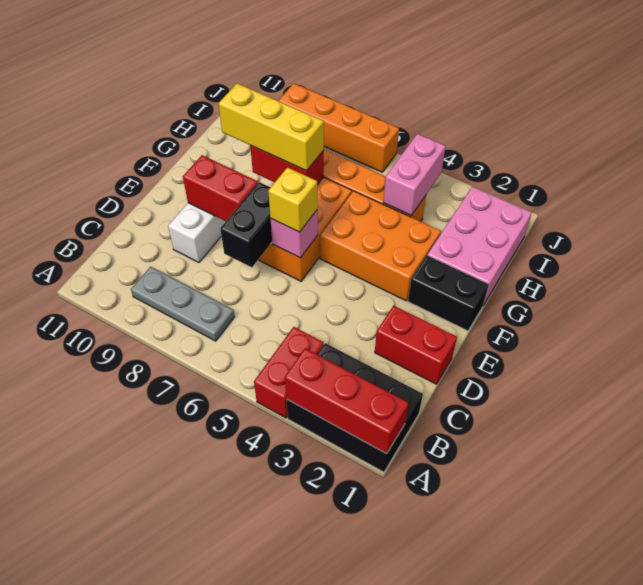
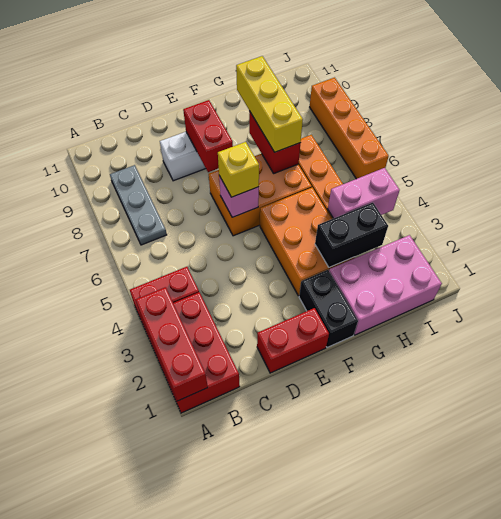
black 2x3 brick [286,343,423,472] -> red 2x3 brick [142,292,240,413]
red 1x2 brick [375,306,457,384] -> red 1x2 brick turned to [257,308,329,373]
black 1x2 brick [220,182,272,267] -> black 1x2 brick moved to [315,203,388,267]

